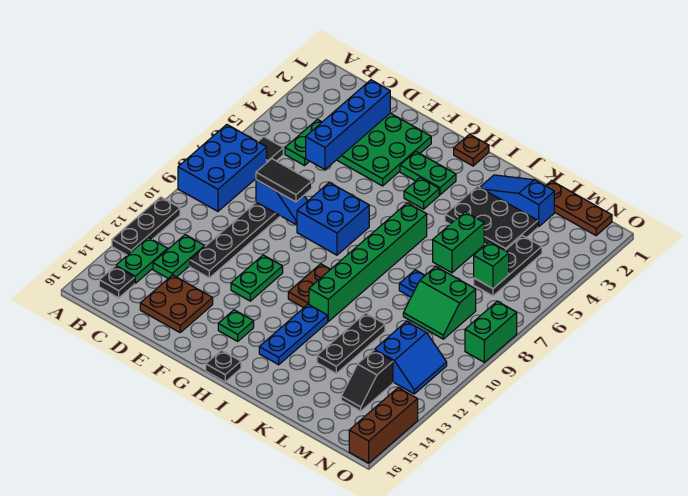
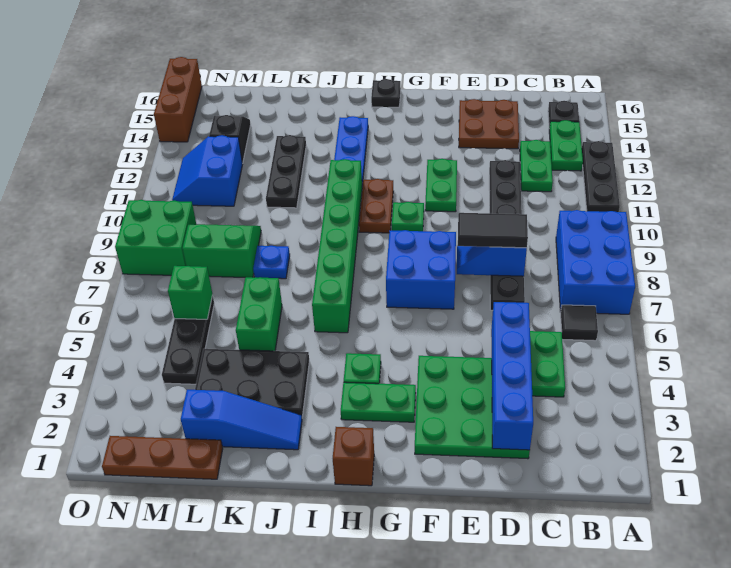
green 1x1 plate [218,310,254,341] -> green 1x1 plate moved to [392,202,424,231]
brown 1x1 plate [454,134,489,166] -> brown 1x1 brick [333,427,374,486]
green 1x2 brick [465,301,517,362] -> green 2x2 brick [115,200,196,275]

